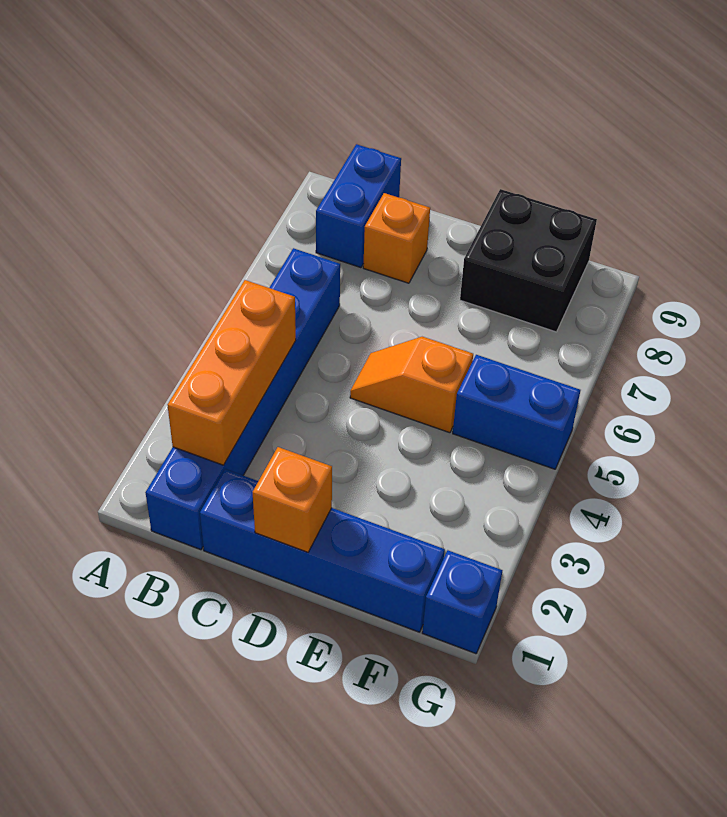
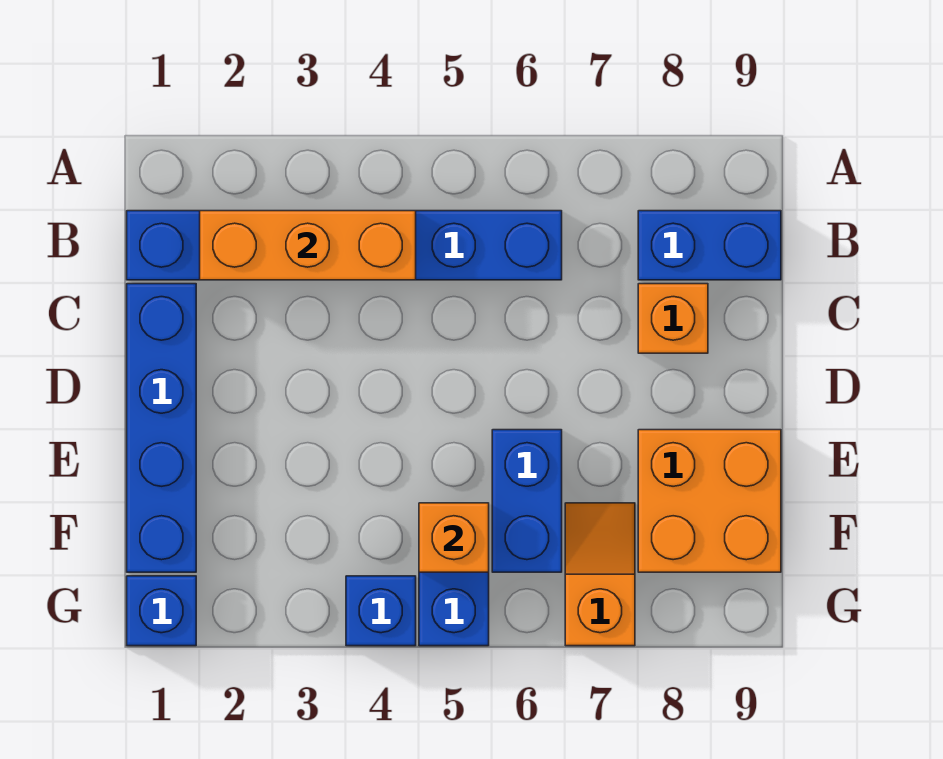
orange 1x1 brick [253,447,332,552] -> orange 1x1 brick moved to [419,503,489,572]
orange 1x2 slope [350,337,473,433] -> orange 1x2 slope moved to [565,503,635,646]
none -> blue 1x2 brick [492,430,562,572]
black 2x2 brick [460,189,597,332] -> orange 2x2 brick [638,430,781,572]
none -> blue 1x1 brick [346,576,416,646]

